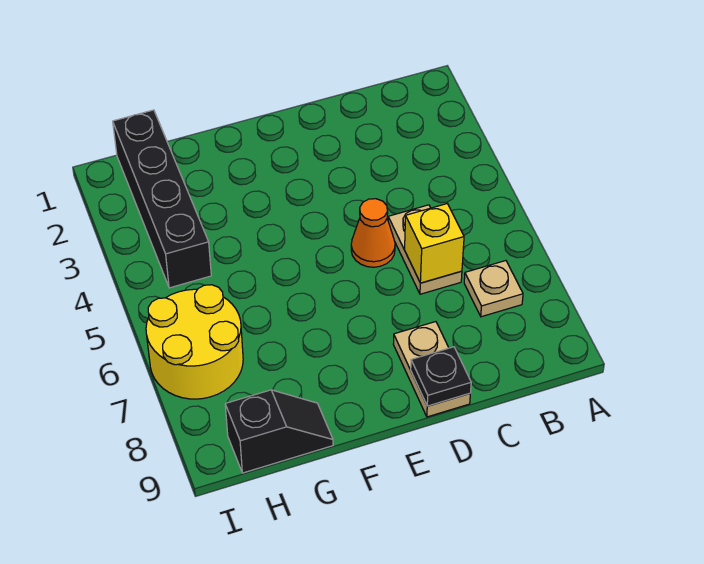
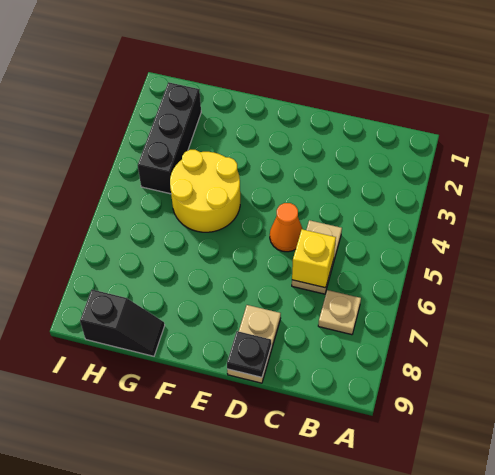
black 1x4 brick [113,110,211,288] -> black 1x3 brick [138,82,201,194]
yellow 2x2 round brick [146,285,243,399] -> yellow 2x2 round brick moved to [170,150,240,232]

